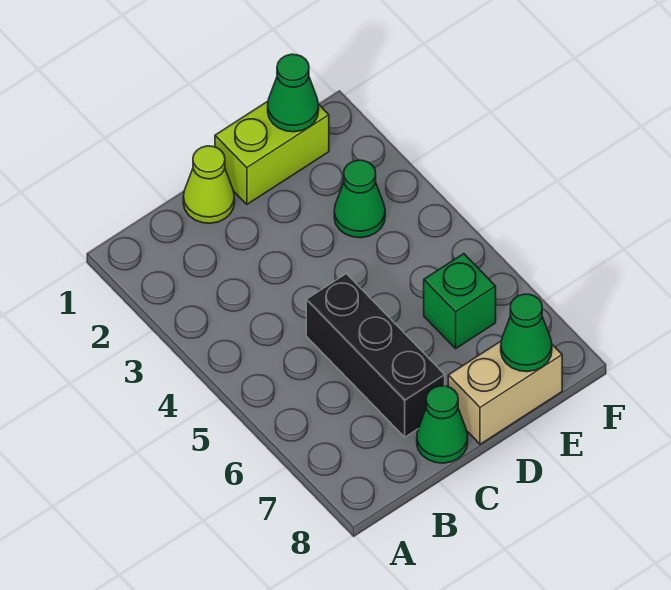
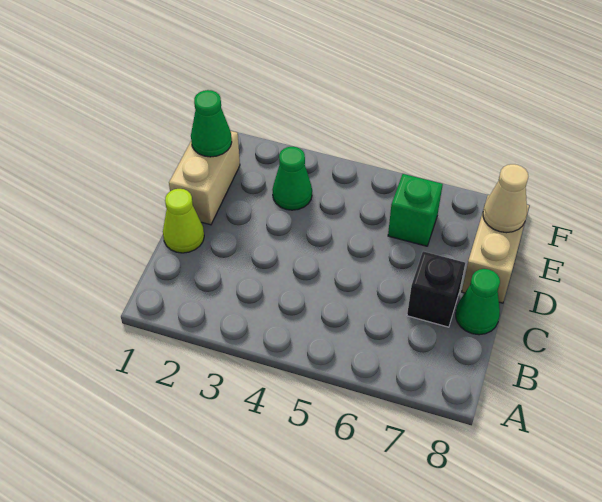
black 1x3 brick [306,274,445,437] -> black 1x1 brick [407,251,465,327]
lime 1x2 brick [215,101,329,204] -> tan 1x2 brick [169,131,240,225]
green 1x1 cone [501,294,552,372] -> tan 1x1 cone [483,164,528,233]

